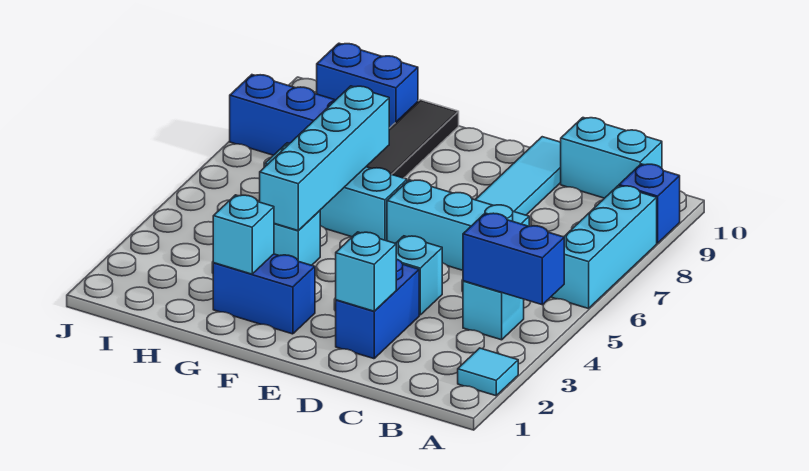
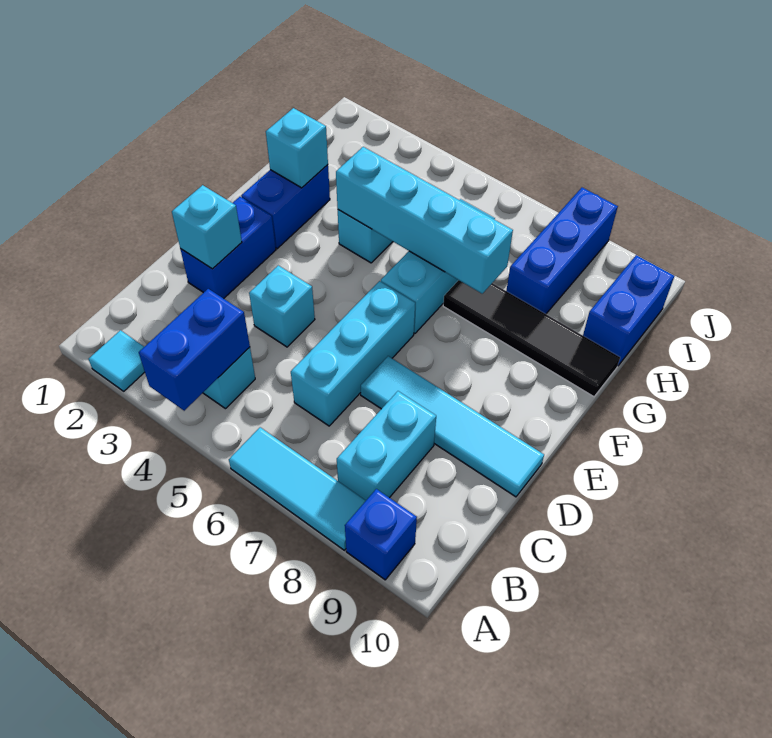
cyan 1x3 brick [551,186,657,309] -> cyan 1x3 tile [229,427,366,550]
cyan 1x2 brick [561,118,662,198] -> cyan 1x2 brick moved to [337,391,436,500]
blue 1x2 brick [336,259,419,359] -> blue 1x2 brick turned to [181,197,276,299]

